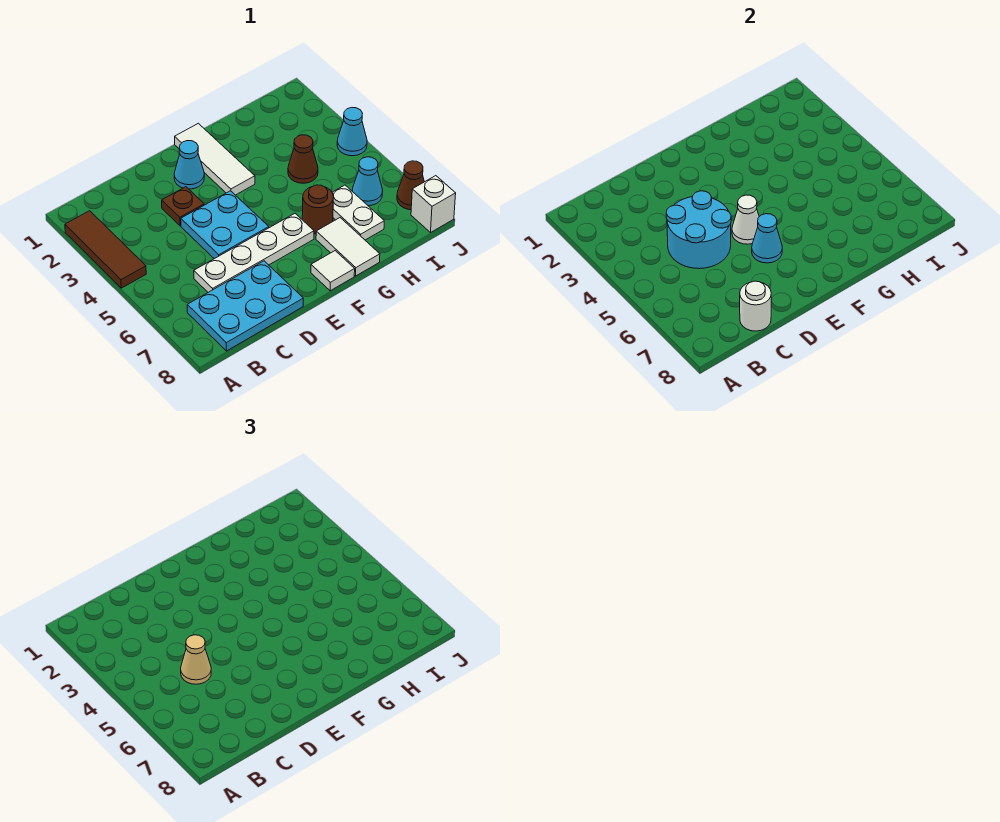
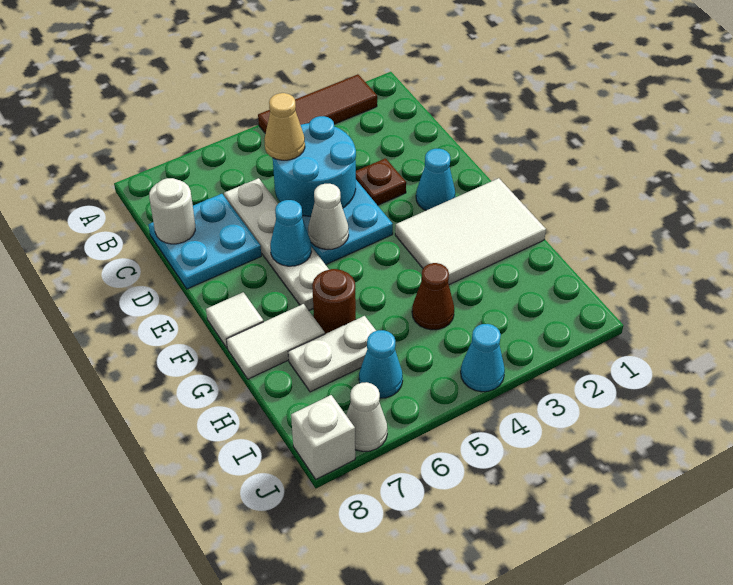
cyan 2x3 plate [187,261,303,351] -> cyan 2x2 plate [148,194,261,289]
white 1x3 tile [175,123,255,195] -> white 2x3 tile [395,178,546,285]
brown 1x1 cone [397,161,424,210] -> white 1x1 cone [346,382,387,452]

